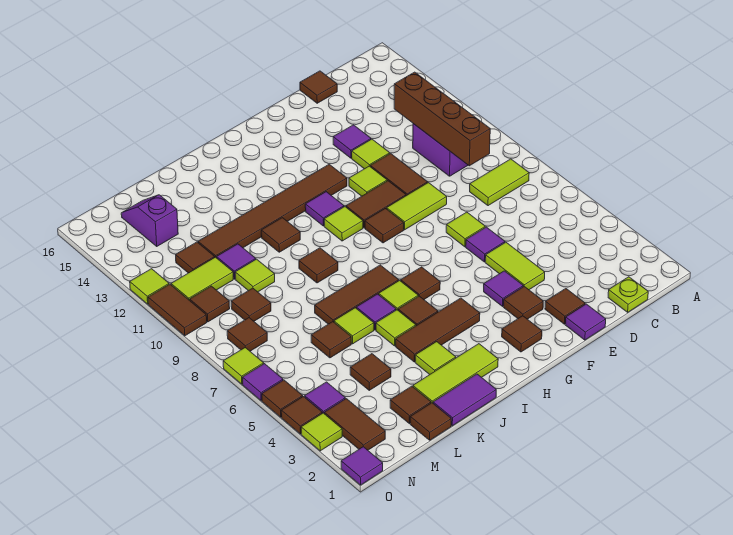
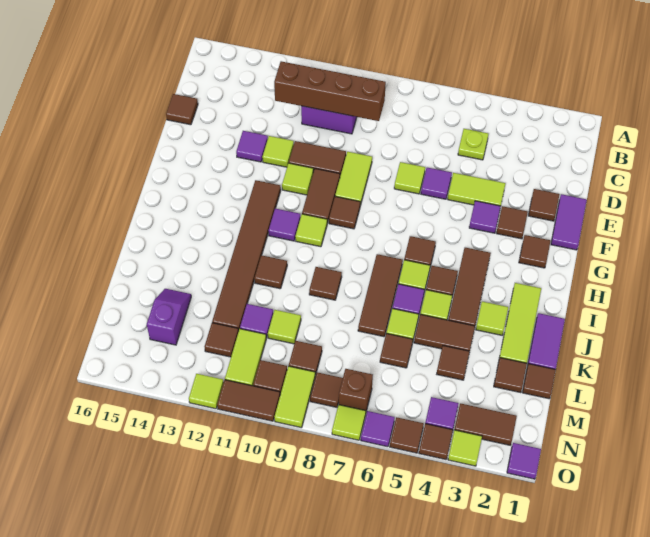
lime 1x2 tile [470,159,529,206] -> lime 1x2 tile moved to [274,366,315,428]
lime 1x1 plate [608,277,648,312] -> lime 1x1 plate moved to [458,129,488,160]
purple 1x1 tile [565,304,606,340] -> purple 1x2 tile [551,194,587,250]
none -> brown 1x2 tile [414,314,475,351]
purple 1x2 slope [121,195,178,246] -> purple 1x2 slope turned to [147,289,191,345]
none -> brown 1x1 brick [339,369,373,411]

